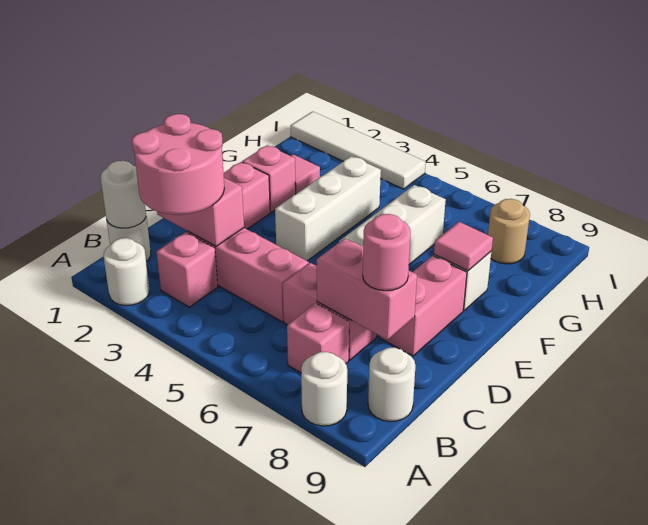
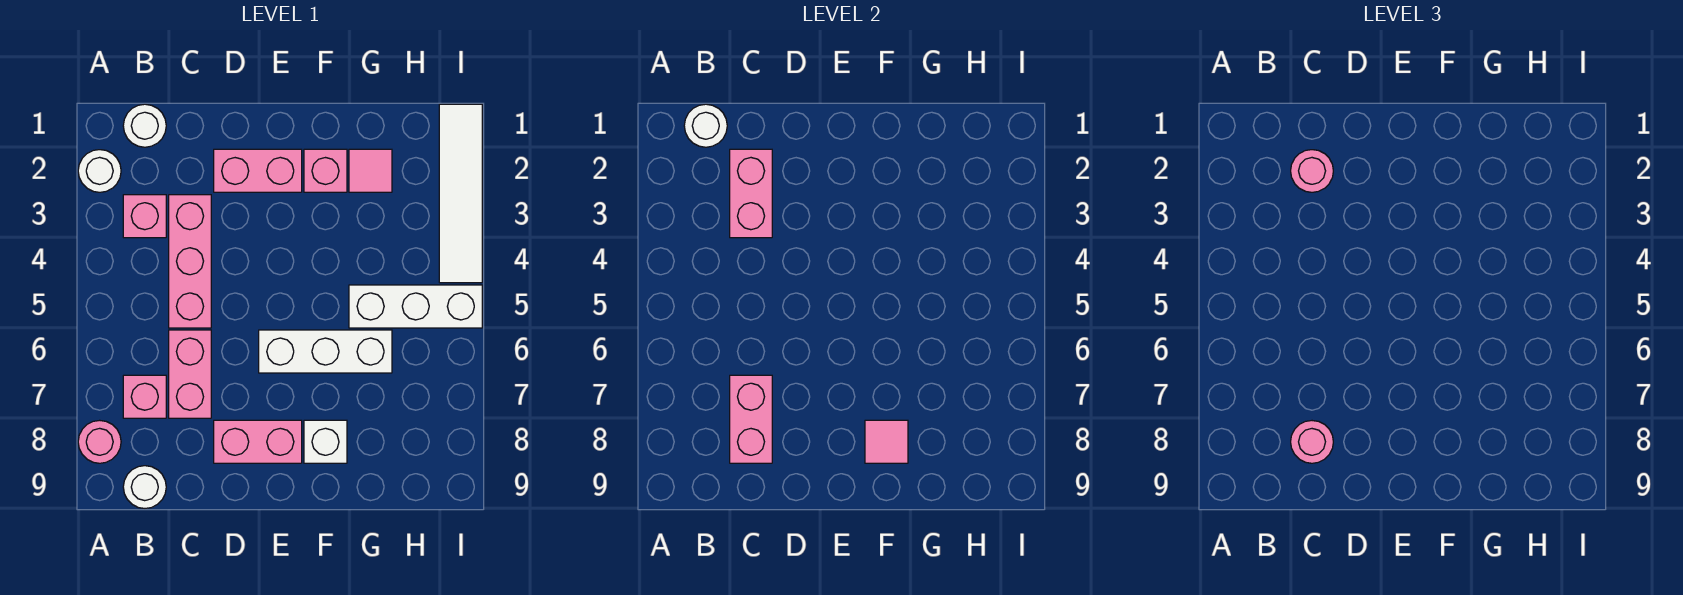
white 1x1 round brick [301,352,347,426] -> pink 1x1 round brick [78,420,121,463]
pink 2x2 round brick [132,114,224,215] -> pink 1x1 round brick [1291,150,1333,192]
white 1x3 brick [275,156,381,261] -> white 1x3 brick moved to [349,285,482,328]
tan 1x1 round brick [488,199,530,264] -> none

